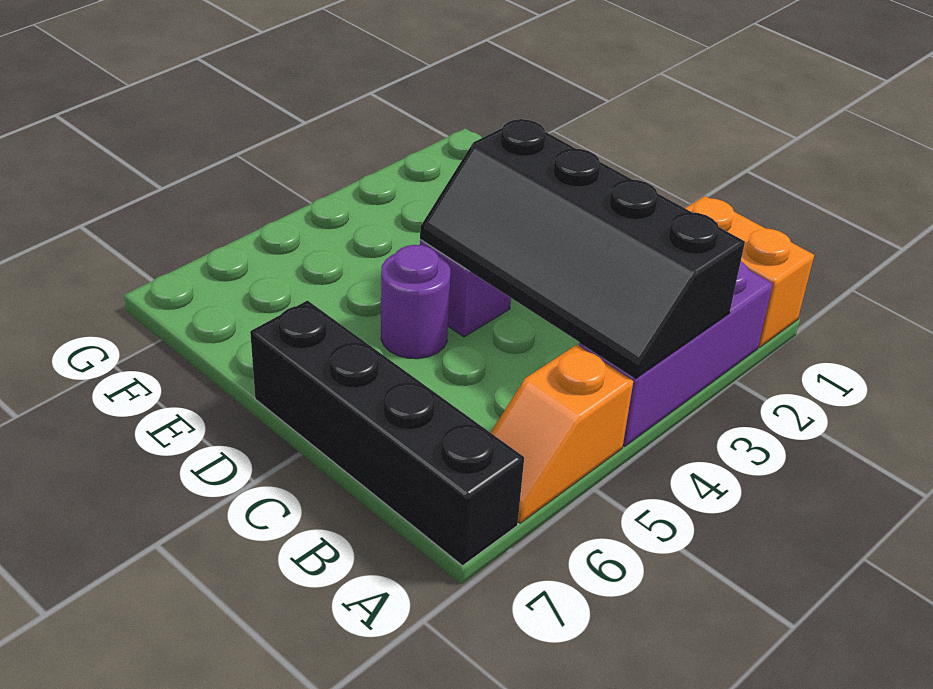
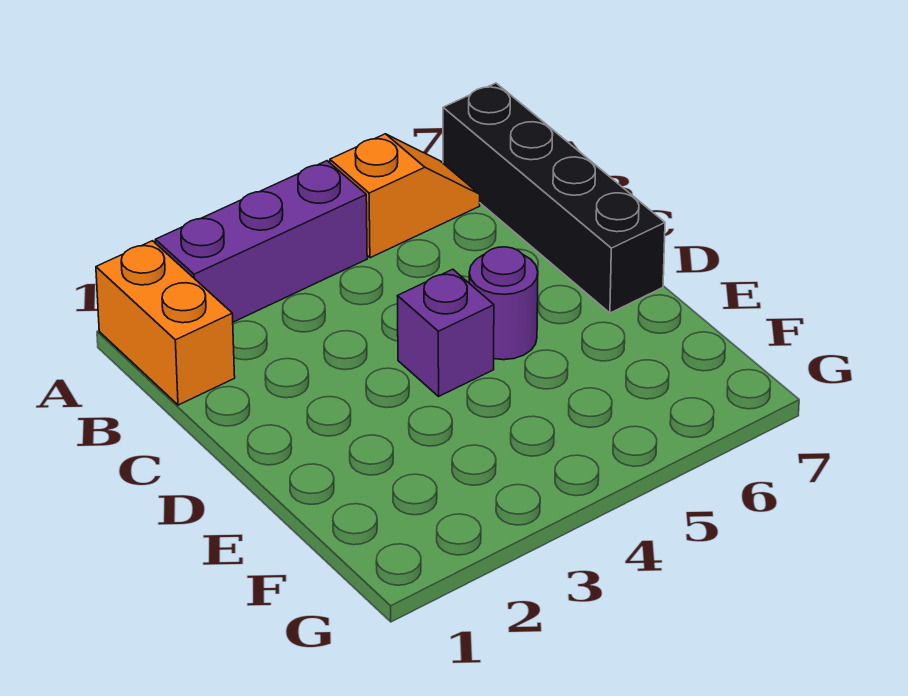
black 2x4 slope [420,119,745,378] -> none

